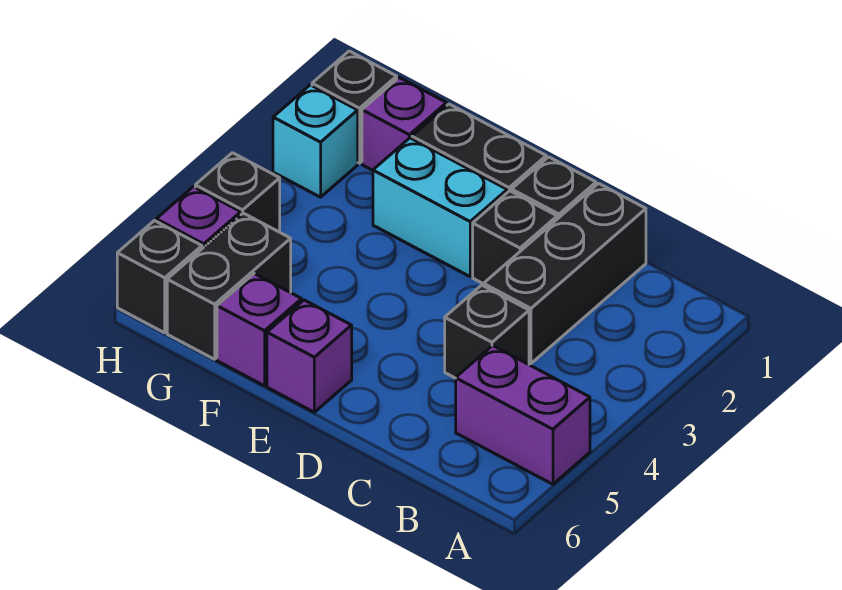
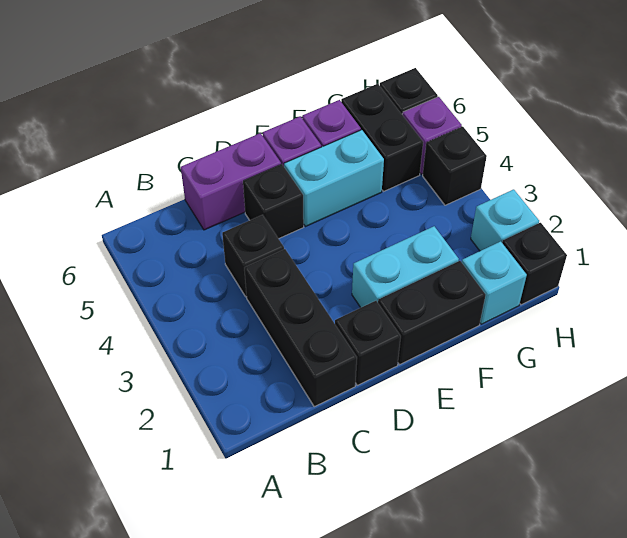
purple 1x2 brick [456,346,590,484] -> purple 1x2 brick moved to [181,133,281,230]
black 1x1 brick [473,191,557,284] -> black 1x1 brick moved to [243,164,304,239]
none -> cyan 1x2 brick [284,130,384,227]
purple 1x1 brick [362,78,447,170] -> cyan 1x1 brick [462,241,527,324]

